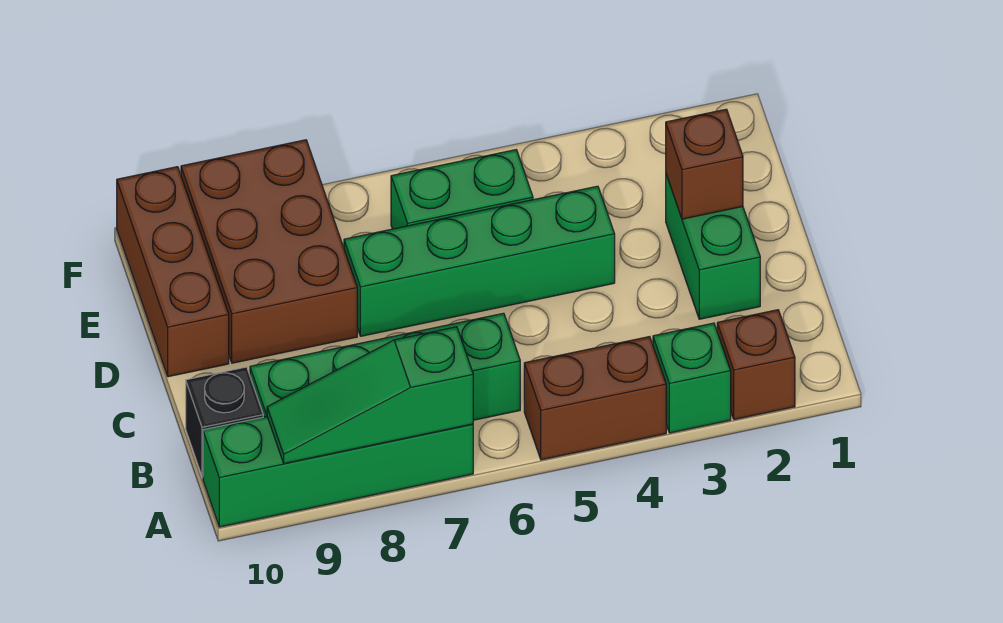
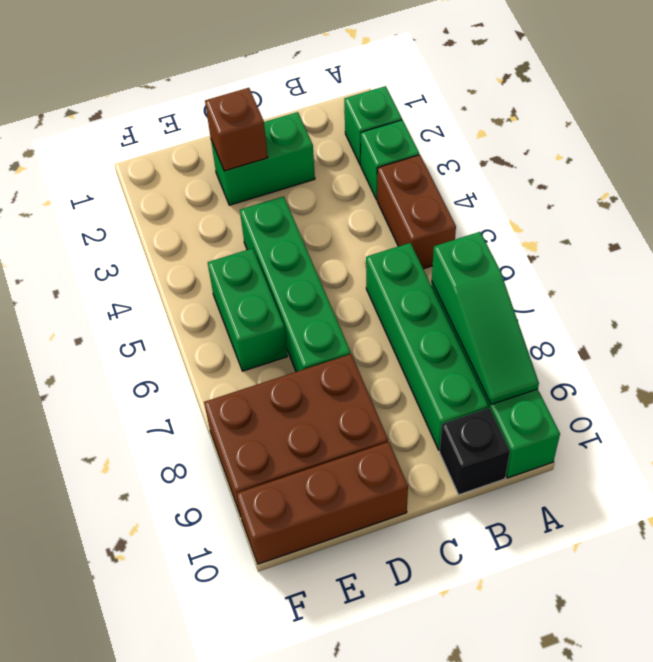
brown 1x1 brick [717,310,795,419] -> green 1x1 brick [344,86,402,165]

